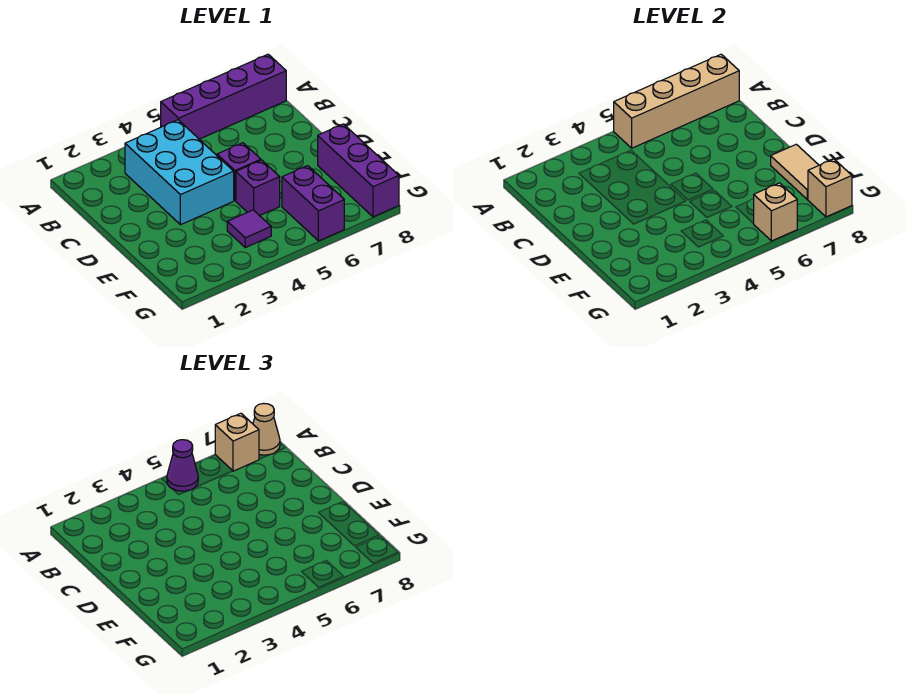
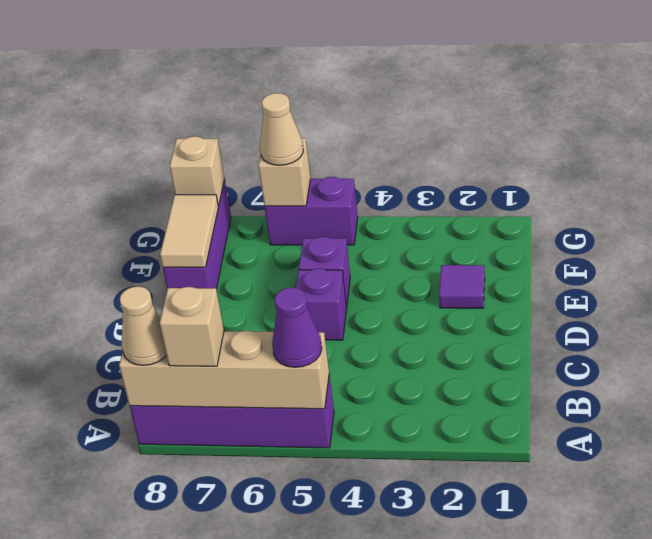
cyan 2x3 brick [125,120,234,225] -> none
purple 1x1 tile [227,210,271,247] -> purple 1x1 tile moved to [439,265,485,308]
purple 1x2 brick [282,166,344,241] -> purple 1x2 brick turned to [265,177,358,245]
none -> tan 1x1 cone [260,93,303,165]

